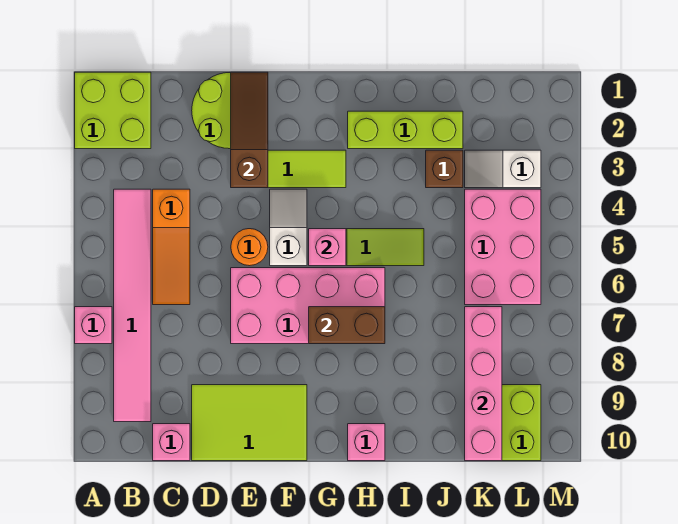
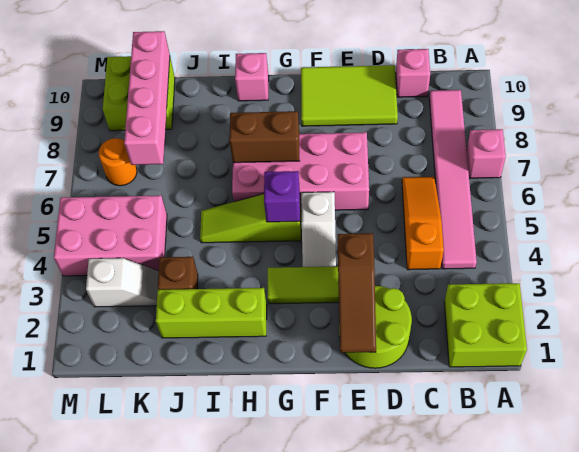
orange 1x1 round brick [231,229,268,266] -> orange 1x1 round brick moved to [99,138,137,186]
pink 1x1 brick [309,229,346,266] -> purple 1x1 brick [264,171,300,222]
pink 2x3 brick [465,189,541,305] -> pink 2x3 brick turned to [54,195,167,276]

